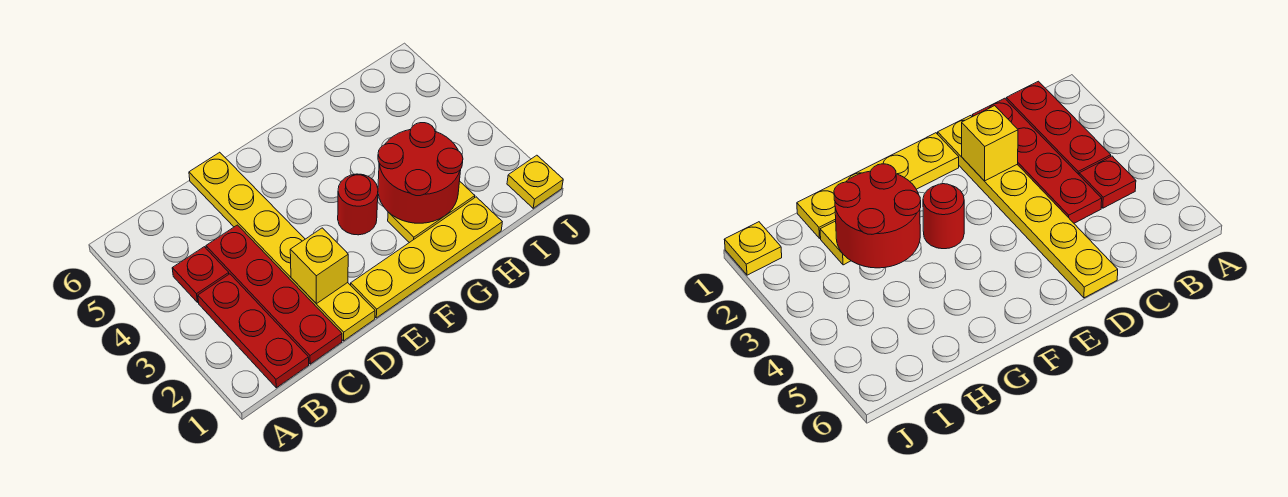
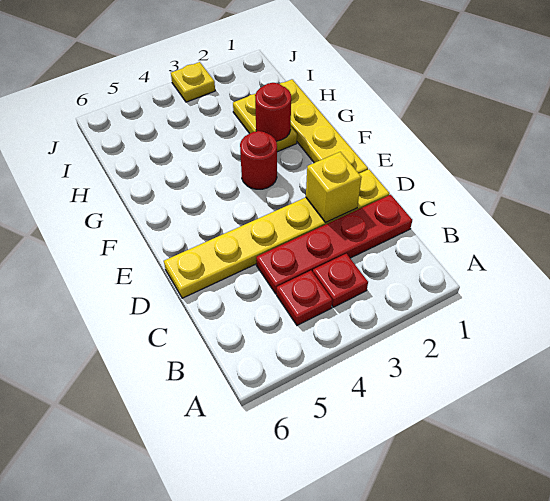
red 1x3 plate [198,274,309,388] -> red 1x1 plate [313,254,368,307]
red 2x2 round brick [378,123,463,223] -> red 1x1 round brick [255,83,291,141]
yellow 1x1 plate [507,155,563,208] -> yellow 1x1 plate moved to [171,62,215,102]

